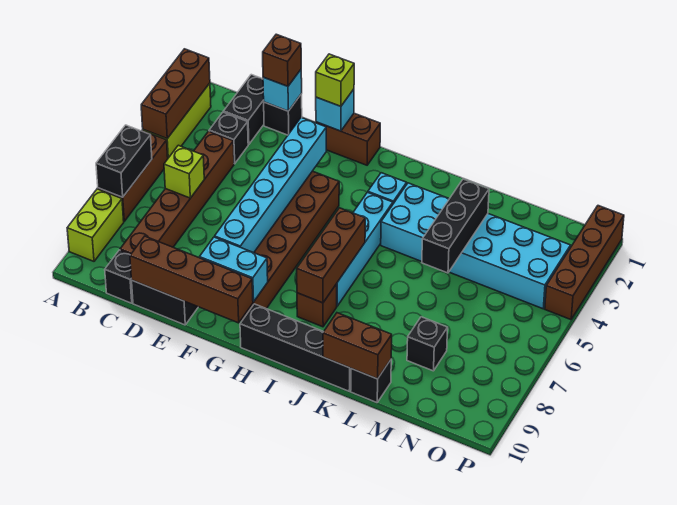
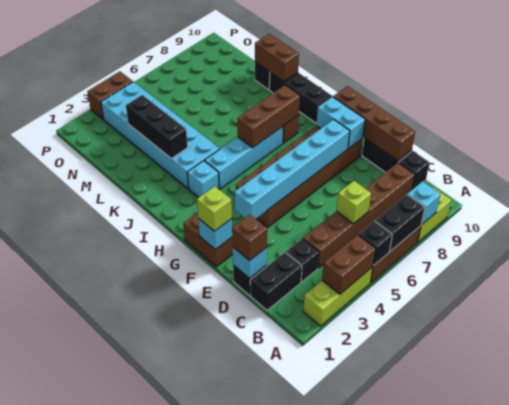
brown 1x3 brick [141,49,210,139] -> brown 1x2 brick [322,235,376,294]
none -> cyan 1x1 brick [407,181,440,225]
black 1x3 brick [422,179,489,273] -> black 1x3 brick turned to [126,95,188,159]
black 1x1 brick [407,317,448,371] -> black 1x1 brick moved to [358,221,392,265]
brown 1x4 brick [545,206,624,320] -> brown 1x2 brick [87,71,133,119]

